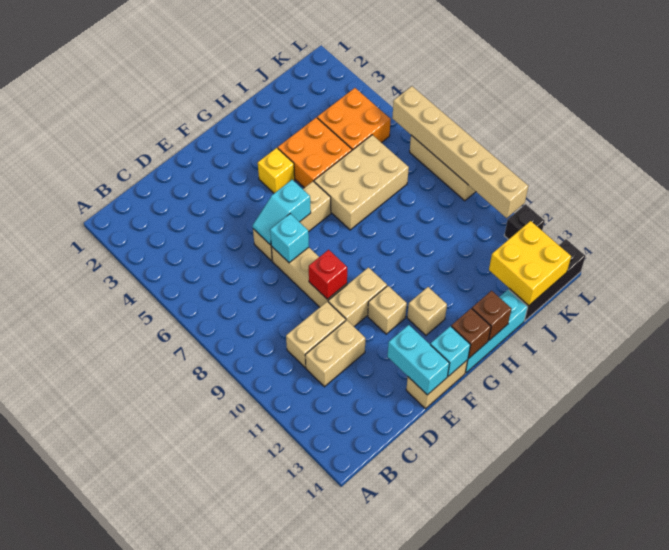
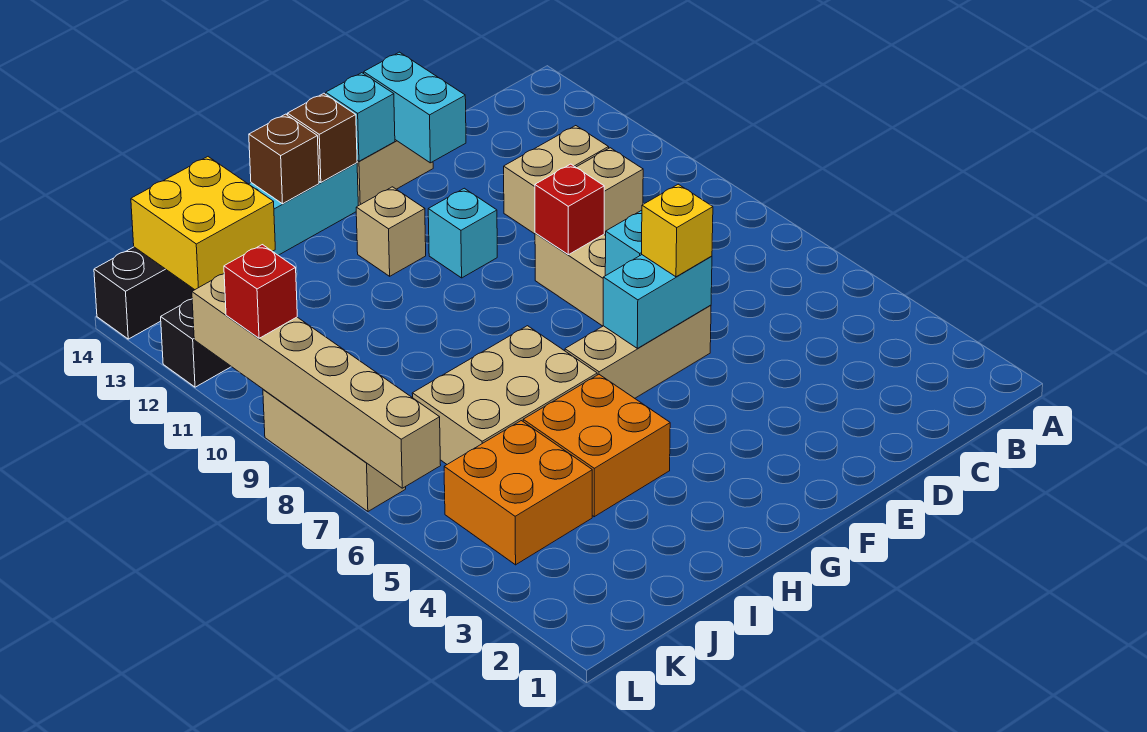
cyan 1x2 slope [253,180,311,245] -> cyan 1x2 brick [603,255,712,348]
tan 1x2 brick [328,268,387,326] -> none
tan 1x1 brick [368,286,407,334] -> cyan 1x1 brick [428,188,497,278]
yellow 1x1 brick [258,148,295,193] -> yellow 1x1 brick moved to [642,184,713,277]
none -> red 1x1 brick [224,245,297,338]

